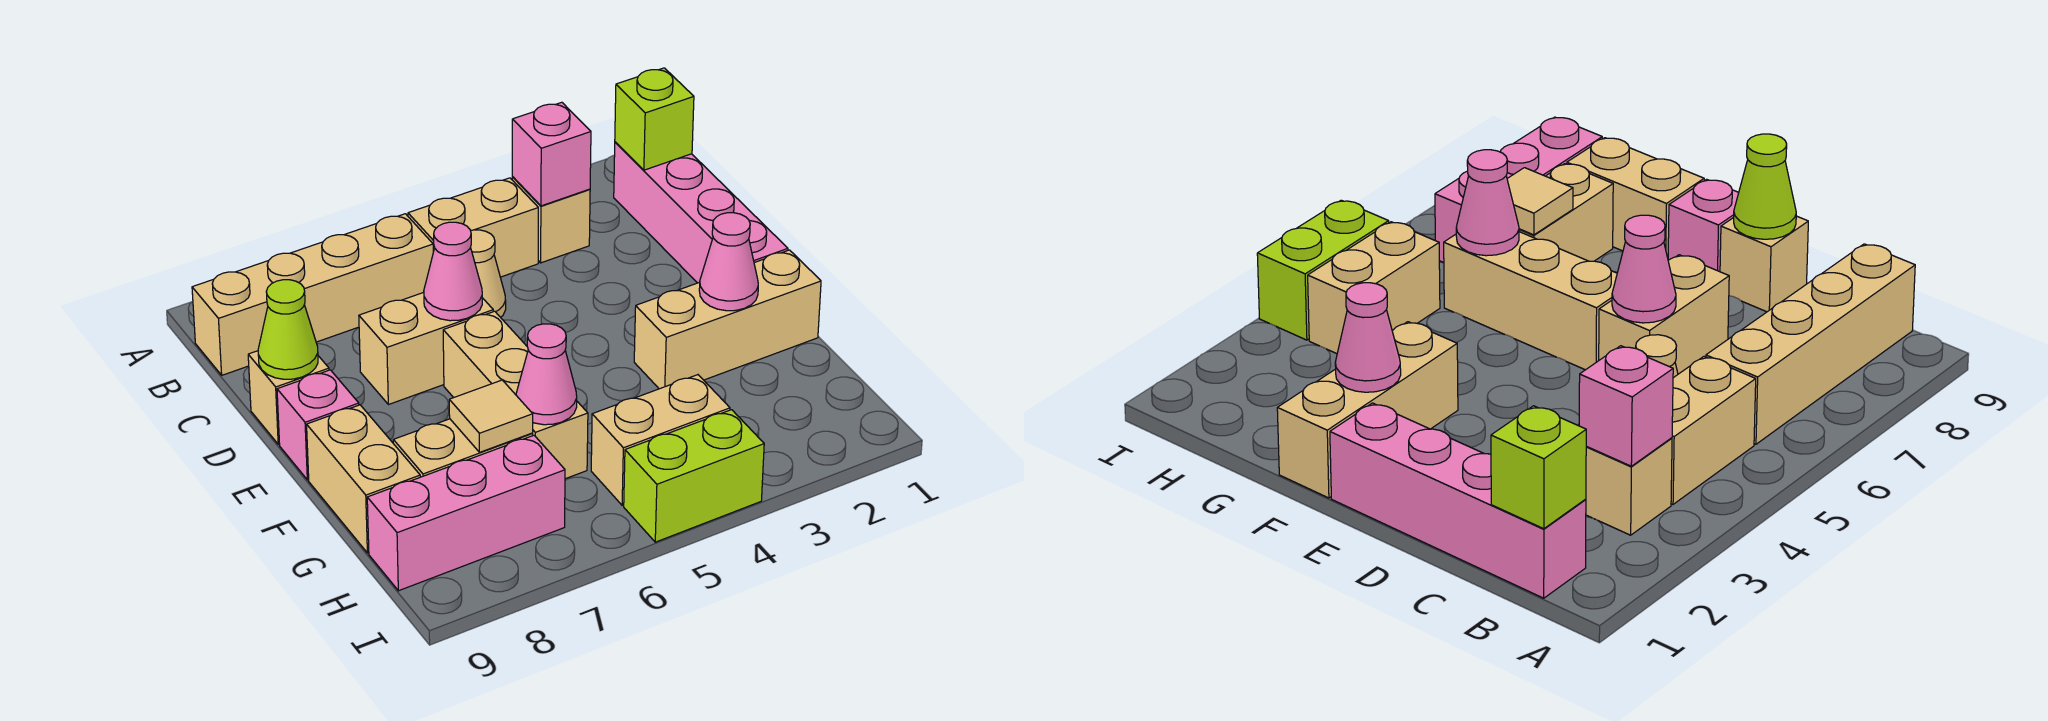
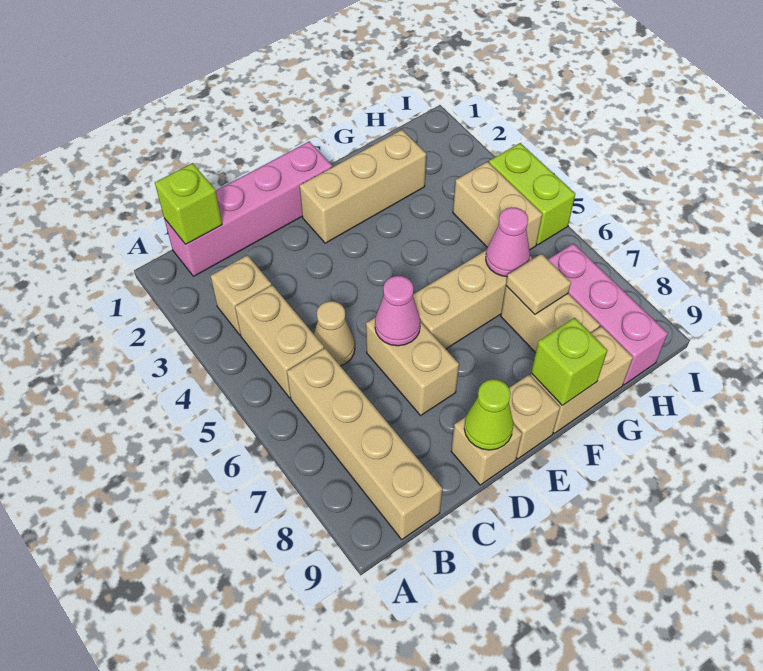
pink 1x1 brick [512,102,591,206] -> none
pink 1x1 brick [277,370,359,480] -> tan 1x1 brick [509,375,560,459]
tan 1x3 brick [634,250,821,389] -> tan 1x3 brick turned to [300,130,426,243]
pink 1x1 cone [699,213,758,311] -> none
none -> lime 1x1 brick [531,318,607,405]

